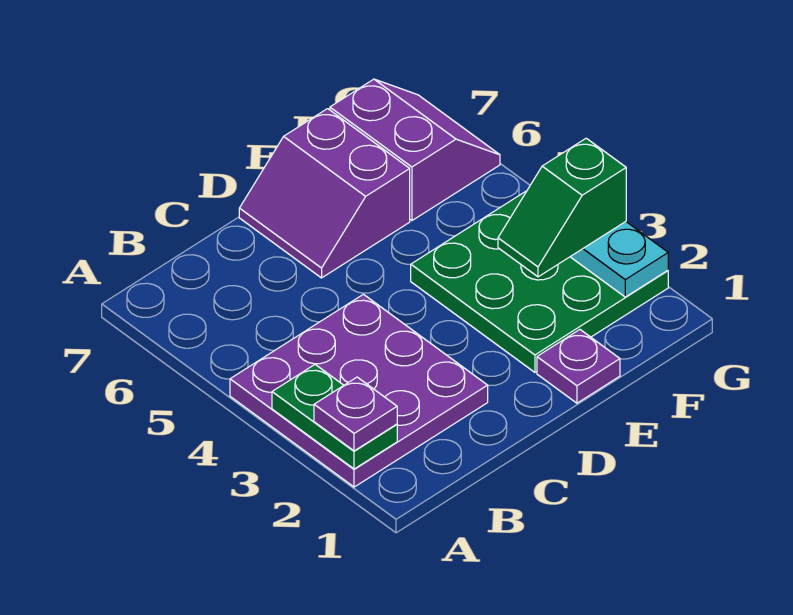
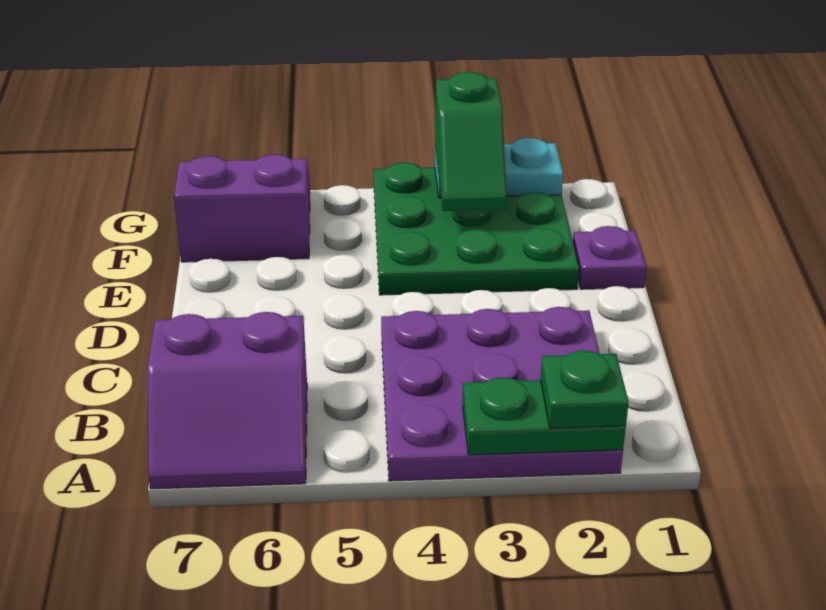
purple 1x1 plate [314,377,397,451] -> green 1x1 plate [541,350,629,428]
purple 2x2 slope [239,109,410,278] -> purple 2x2 slope moved to [148,312,307,489]

